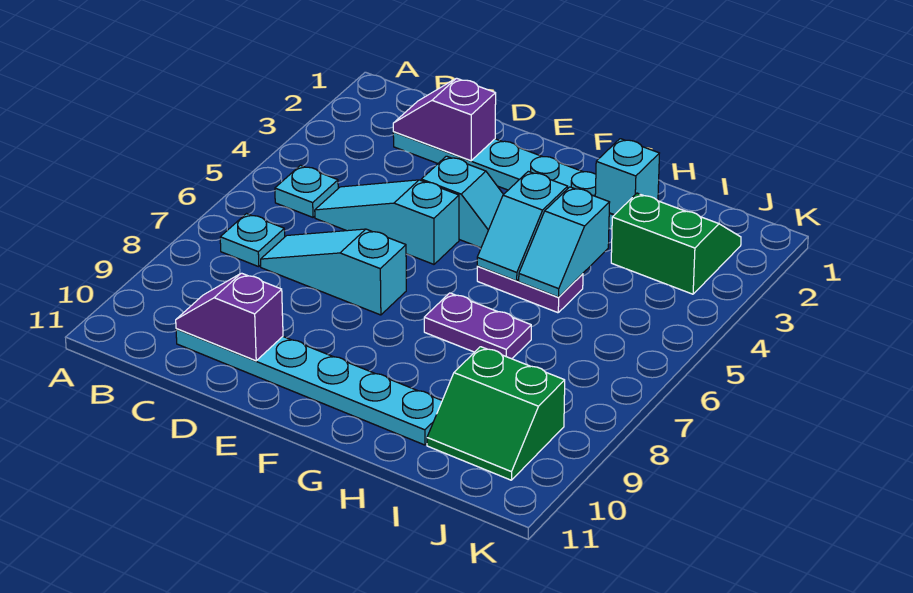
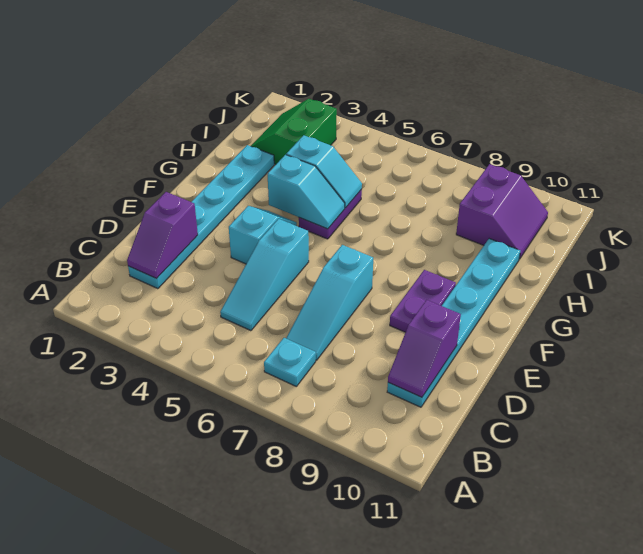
cyan 1x1 plate [275,165,338,217] -> none
purple 1x2 plate [424,293,531,359] -> purple 1x2 plate moved to [390,270,456,332]
cyan 1x1 brick [595,139,659,215] -> none
green 2x2 slope [427,347,565,480] -> purple 2x2 slope [456,164,548,259]

